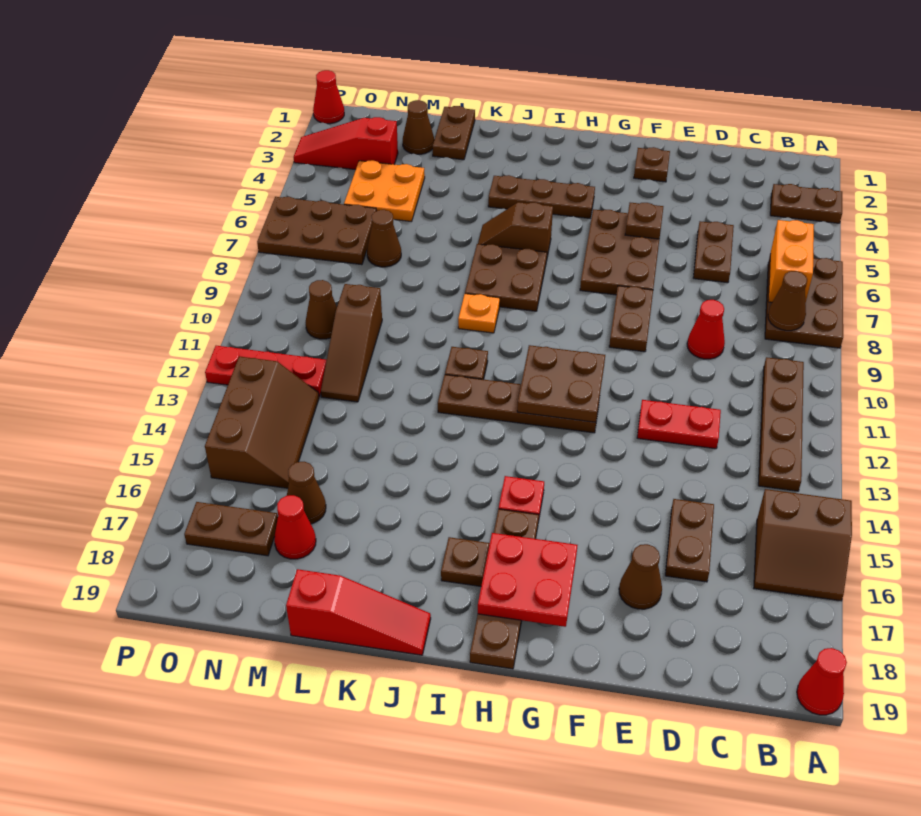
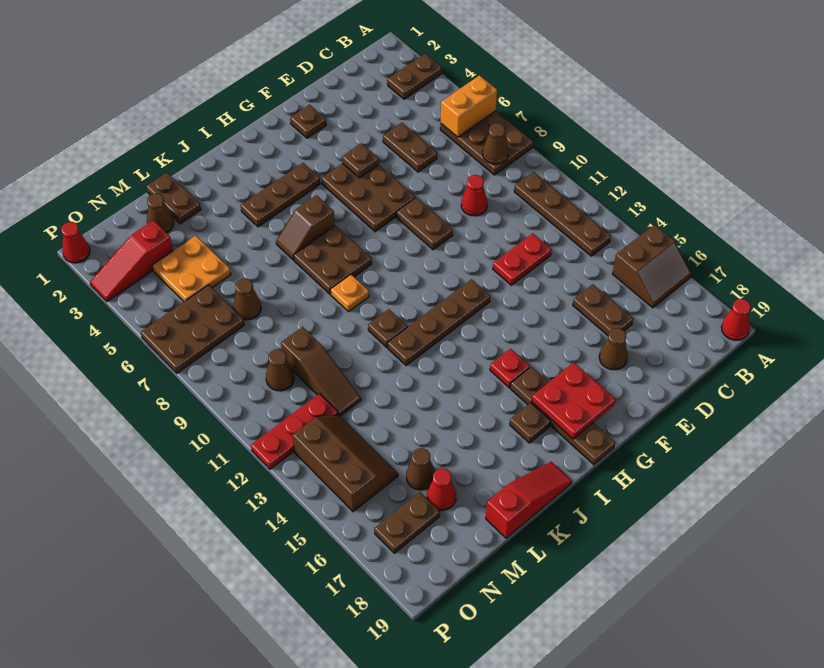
orange 1x2 brick [768,220,814,303] -> orange 1x2 brick turned to [441,75,497,137]
brown 2x2 plate [517,345,605,422] -> none

